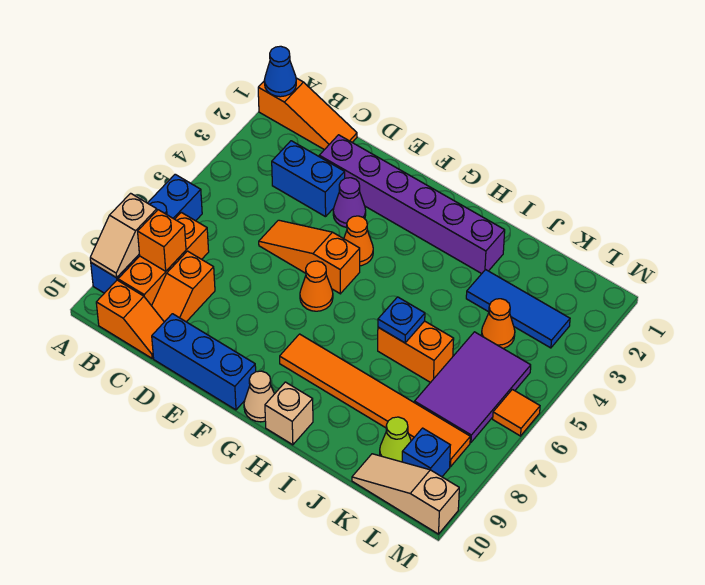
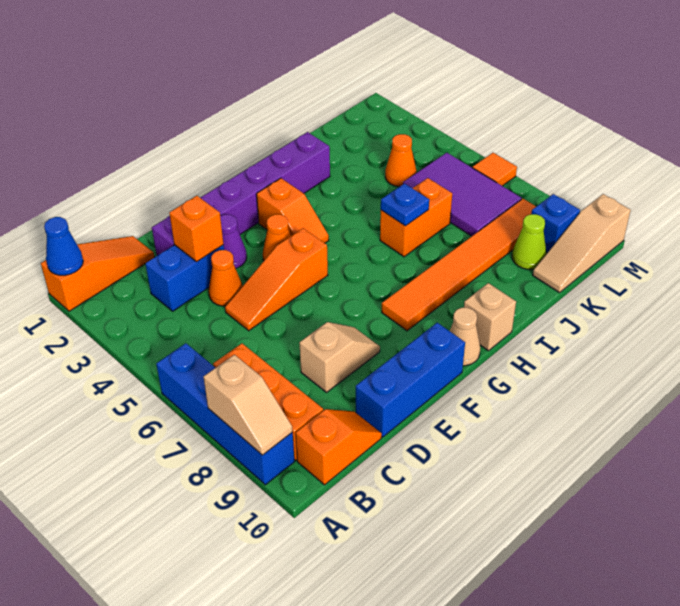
orange 1x1 brick [138,210,186,271] -> orange 1x1 brick moved to [169,196,223,262]
orange 1x2 slope [152,251,215,322] -> orange 1x2 slope moved to [257,178,329,243]
none -> tan 1x2 slope [299,322,380,392]
orange 1x1 cone [300,261,333,311] -> orange 1x1 cone moved to [208,250,243,306]
blue 1x3 tile [466,270,570,348] -> none

